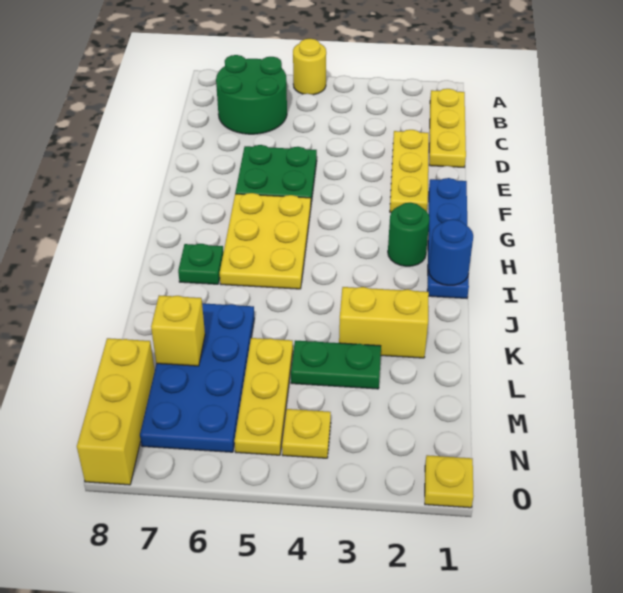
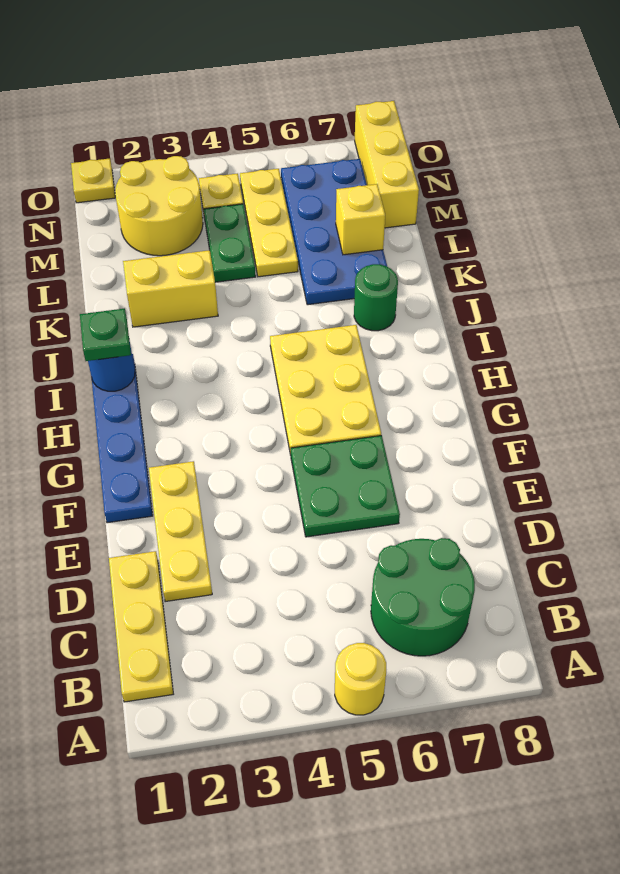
green 1x1 round brick [388,203,429,266] -> green 1x1 round brick moved to [354,264,398,331]
green 1x1 plate [178,244,223,284] -> green 1x1 plate moved to [80,308,131,361]
green 1x2 plate [291,341,381,389] -> green 1x2 plate turned to [204,204,256,282]
none -> yellow 2x2 round brick [115,156,203,256]

